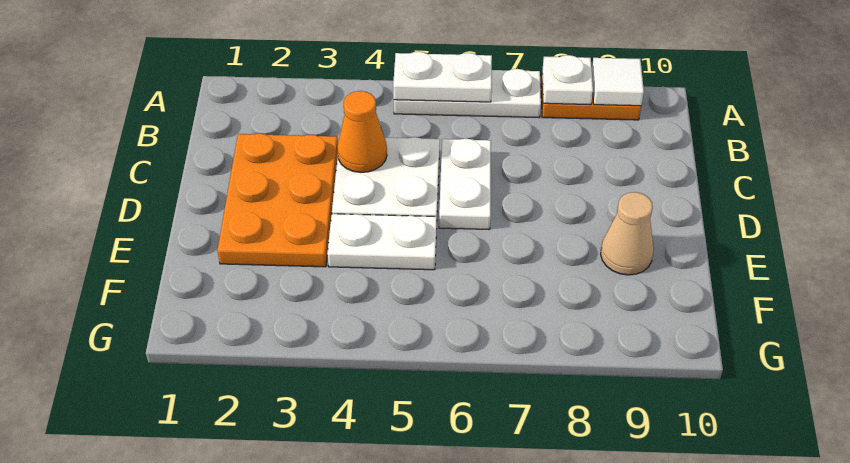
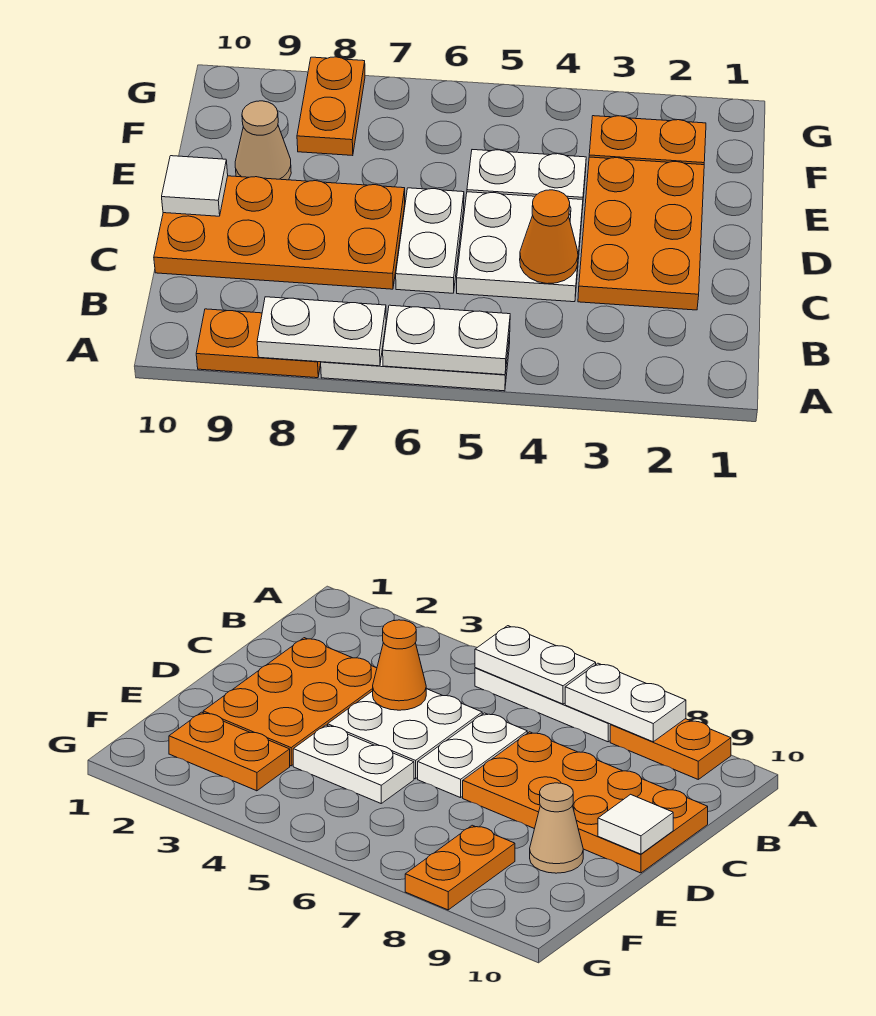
white 1x1 plate [542,55,593,105] -> white 1x2 plate [257,297,386,366]
white 1x1 tile [592,58,644,106] -> white 1x1 tile moved to [162,156,228,216]
none -> orange 2x4 plate [154,176,405,289]
none -> orange 1x2 plate [589,116,706,165]
none -> orange 1x2 plate [297,57,365,156]

